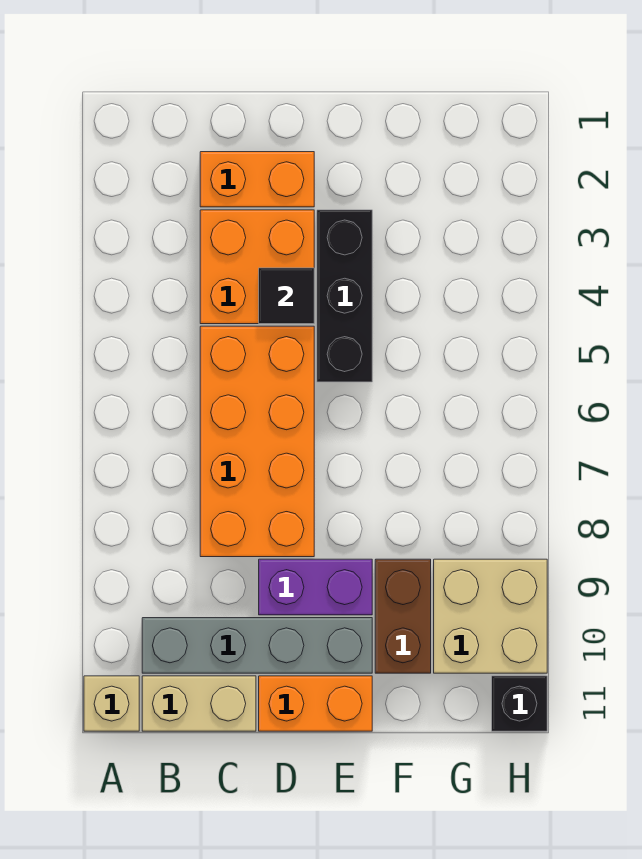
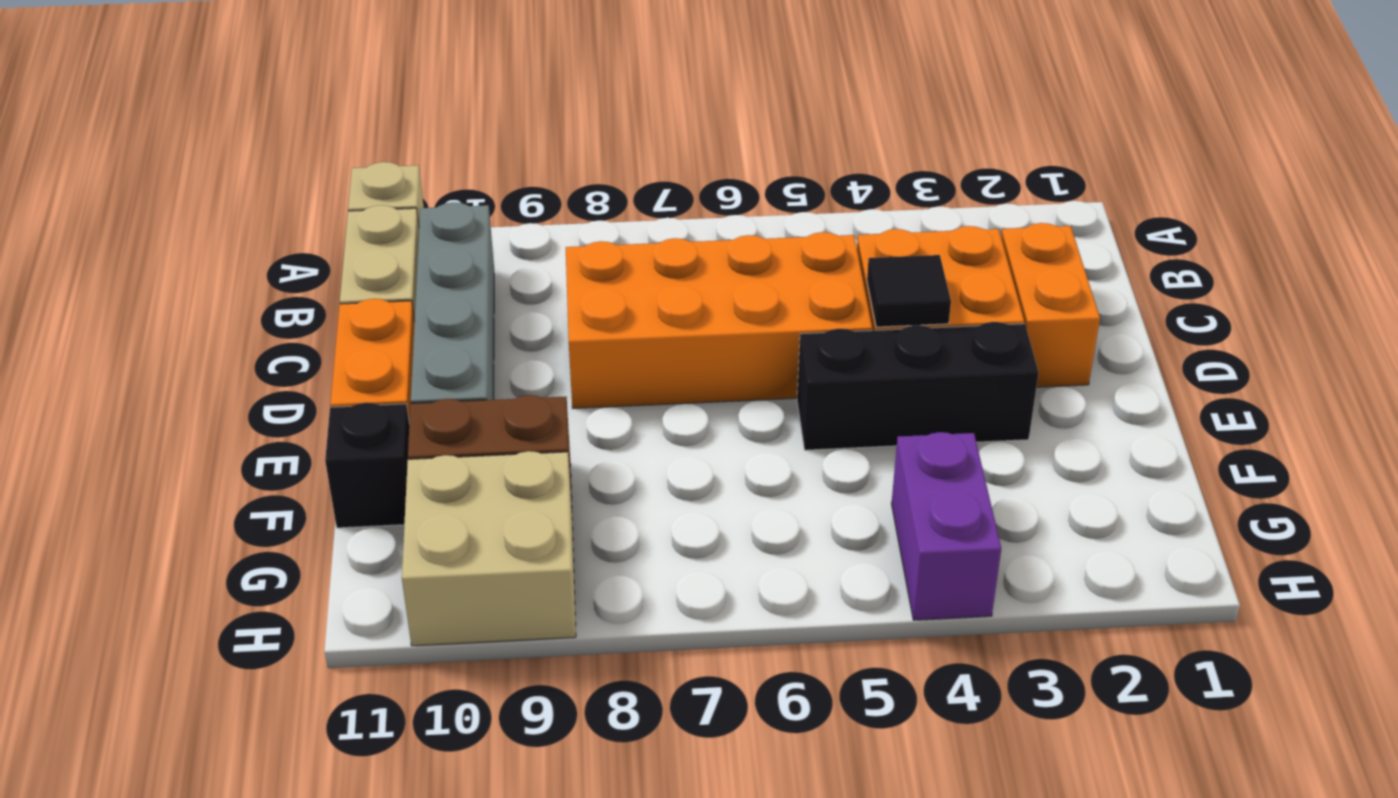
purple 1x2 brick [259,559,372,615] -> purple 1x2 brick moved to [892,432,1001,620]
black 1x1 brick [492,676,547,731] -> black 1x1 brick moved to [325,403,409,528]

